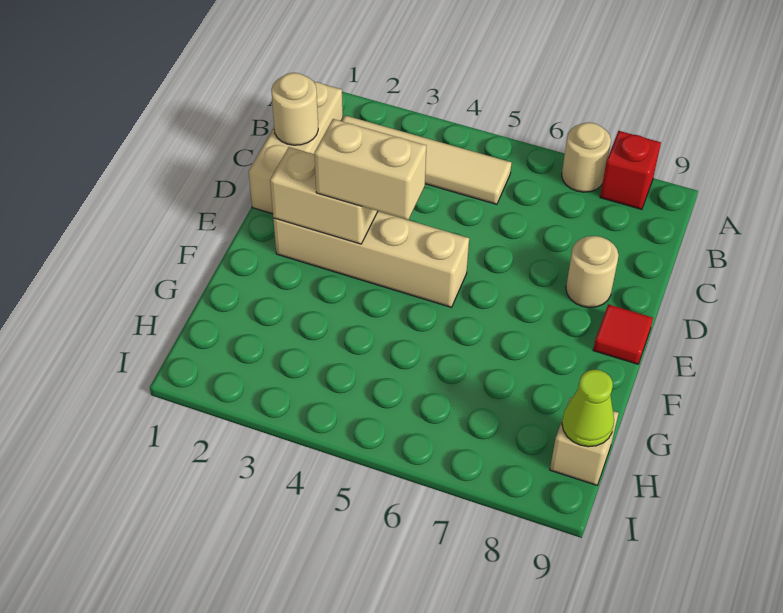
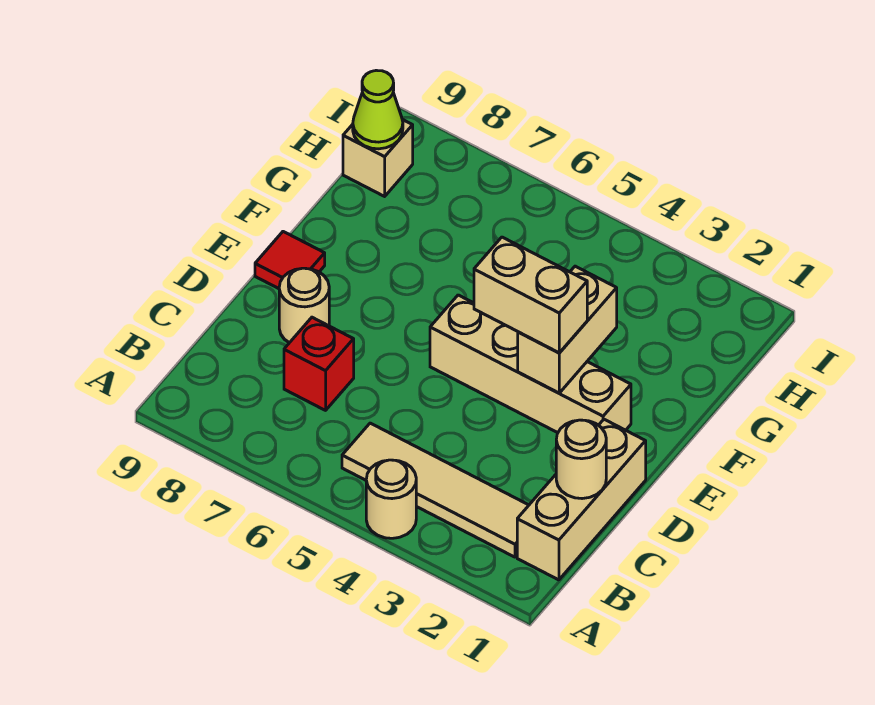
tan 1x1 round brick [562,122,611,192] -> tan 1x1 round brick moved to [366,460,416,538]
red 1x1 brick [600,131,661,209] -> red 1x1 brick moved to [284,317,354,410]
tan 1x2 brick [270,147,378,244] -> tan 1x2 brick turned to [518,266,617,393]

